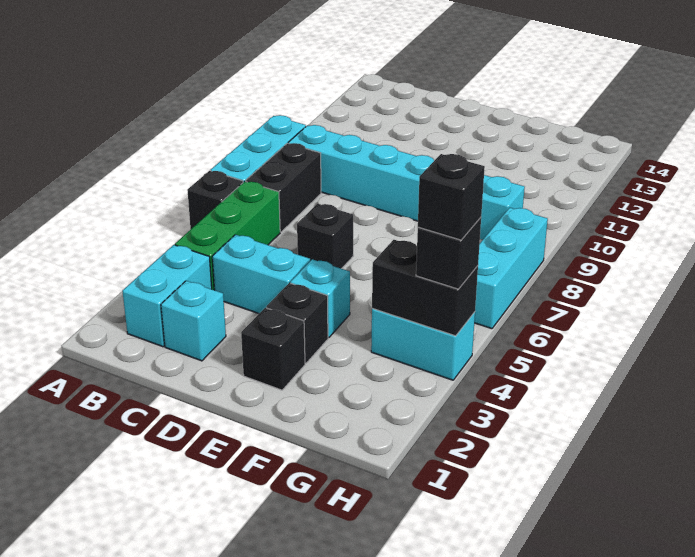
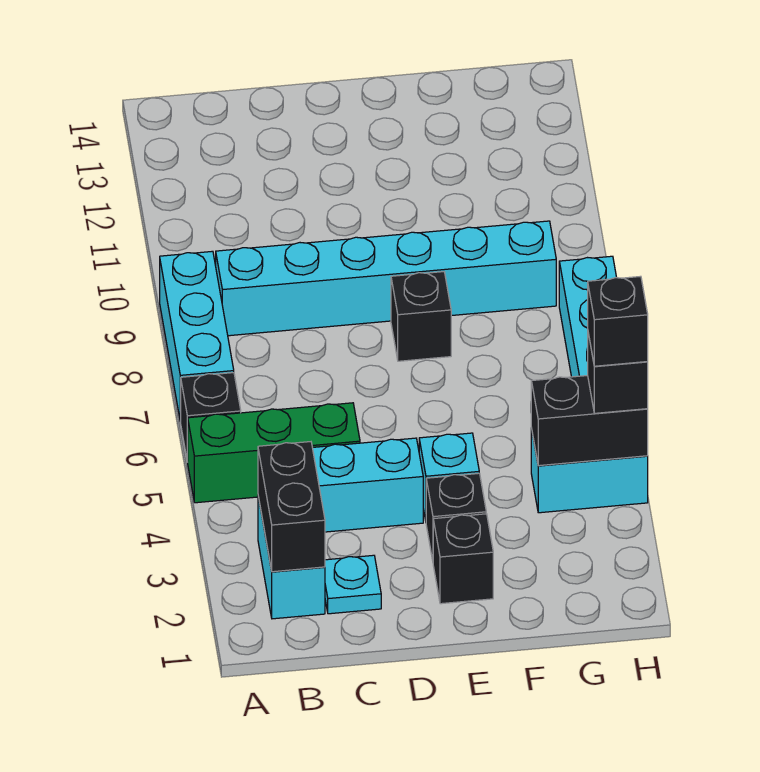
green 1x3 brick [175,181,280,290] -> green 1x3 brick turned to [188,403,360,503]
black 1x2 brick [246,143,321,232] -> black 1x2 brick moved to [258,442,325,572]
cyan 1x1 brick [161,281,226,361] -> cyan 1x1 plate [325,555,381,614]
black 1x1 brick [297,204,353,269] -> black 1x1 brick moved to [391,272,451,361]

